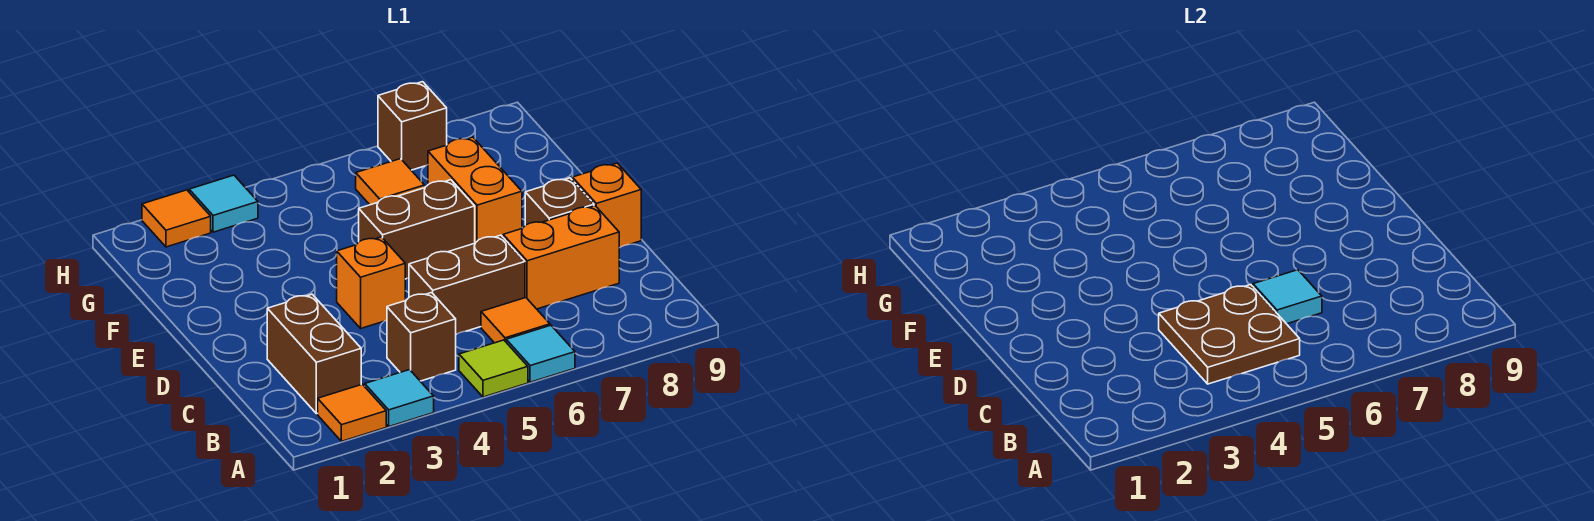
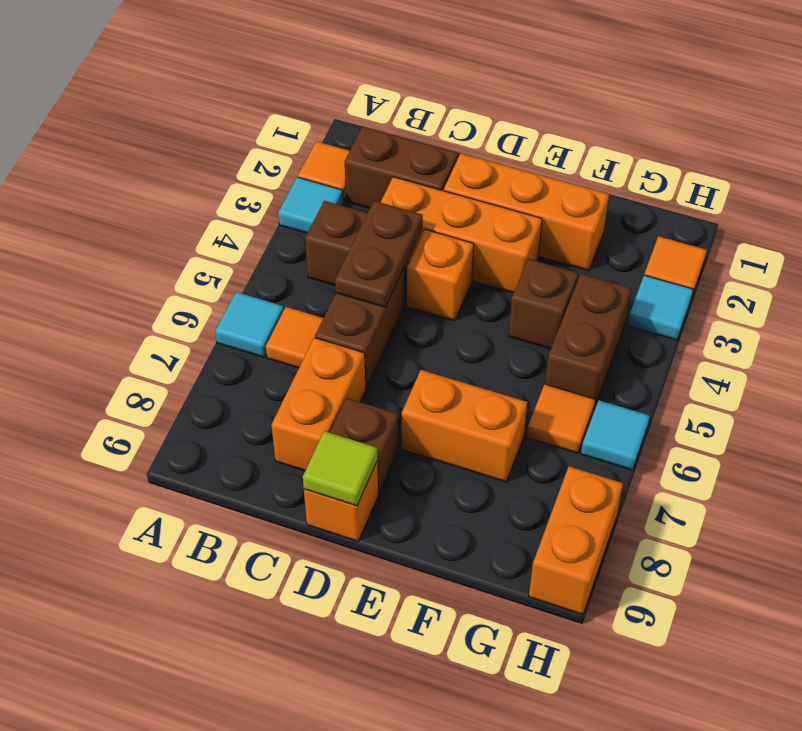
lime 1x1 tile [459,340,528,397] -> lime 1x1 tile moved to [303,431,377,506]
brown 2x2 plate [1159,285,1300,384] -> brown 1x2 plate [335,201,423,307]
none -> orange 1x3 brick [380,177,542,293]
cyan 1x1 tile [1253,270,1322,324] -> cyan 1x1 tile moved to [581,400,650,470]
none -> orange 1x3 brick [444,153,609,271]
brown 1x2 brick [359,180,475,279] -> brown 1x2 brick moved to [545,274,631,408]
brown 1x1 brick [378,82,447,170] -> brown 1x1 brick moved to [509,259,578,349]
none -> orange 1x2 brick [529,467,623,614]

